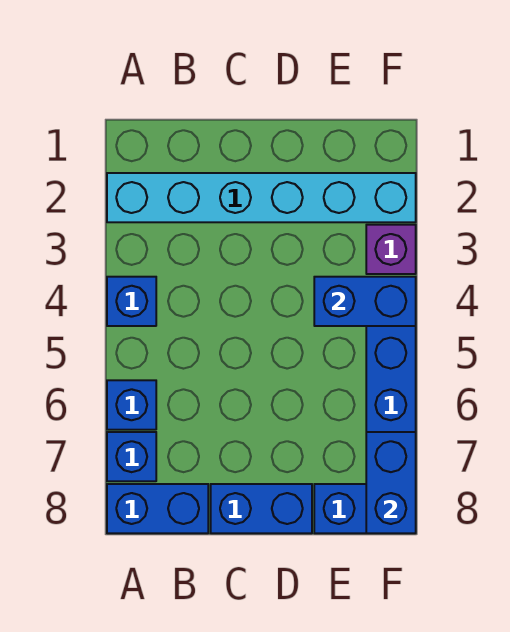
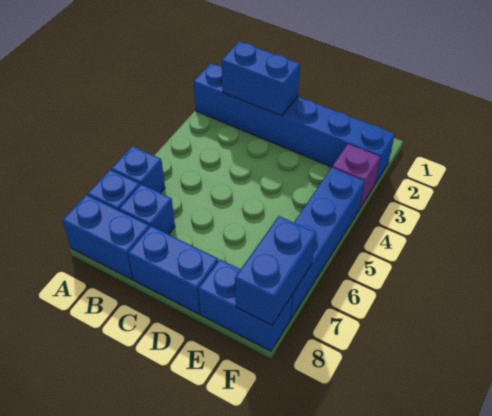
cyan 1x6 brick [107,173,416,222] -> blue 1x6 brick [193,63,395,184]
blue 1x1 brick [107,277,156,326] -> blue 1x1 brick moved to [119,184,175,234]
blue 1x2 brick [314,277,416,326] -> blue 1x2 brick moved to [222,41,300,116]

